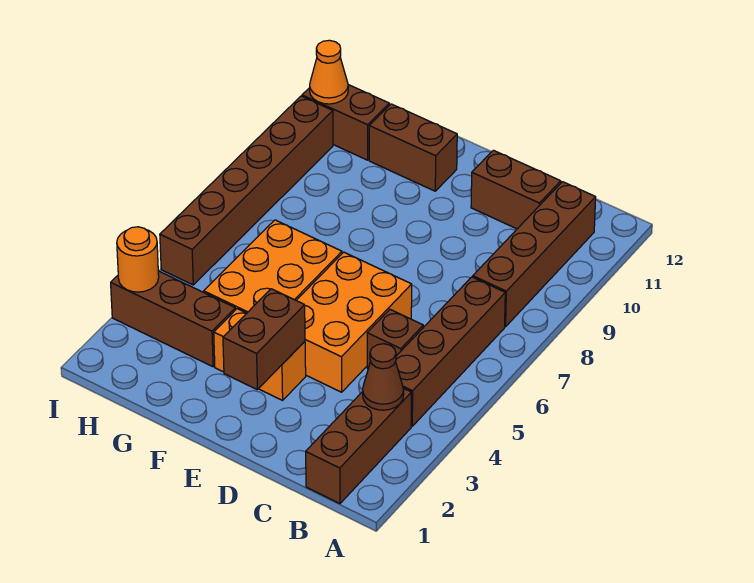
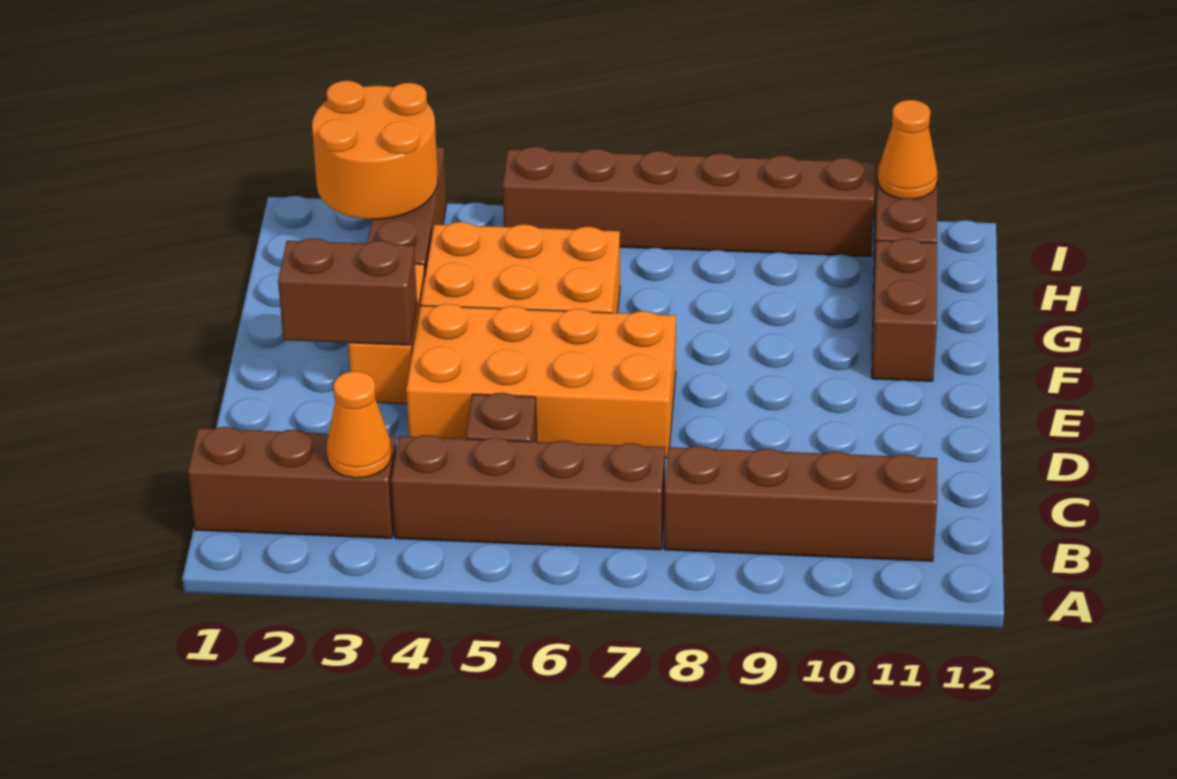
brown 1x1 cone [363,344,404,410] -> orange 1x1 cone [327,371,392,478]
brown 1x2 brick [471,150,561,229] -> none
orange 2x3 brick [296,252,412,392] -> orange 2x4 brick [406,304,676,458]
orange 1x1 round brick [117,227,159,292] -> orange 2x2 round brick [312,81,438,219]

